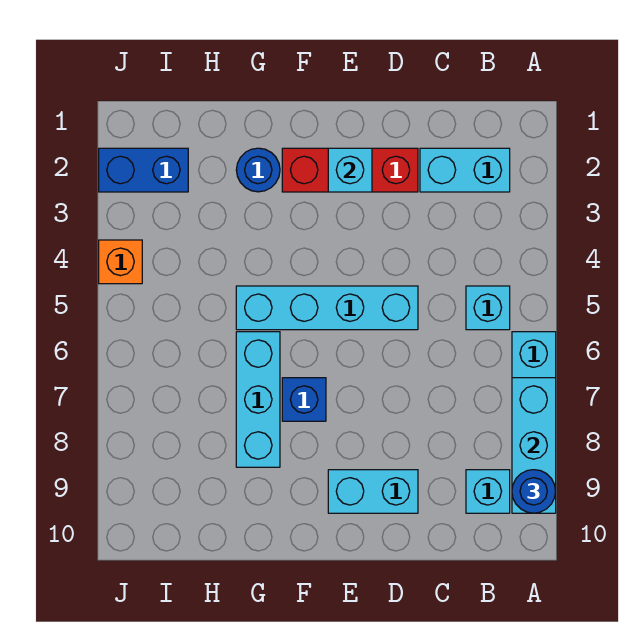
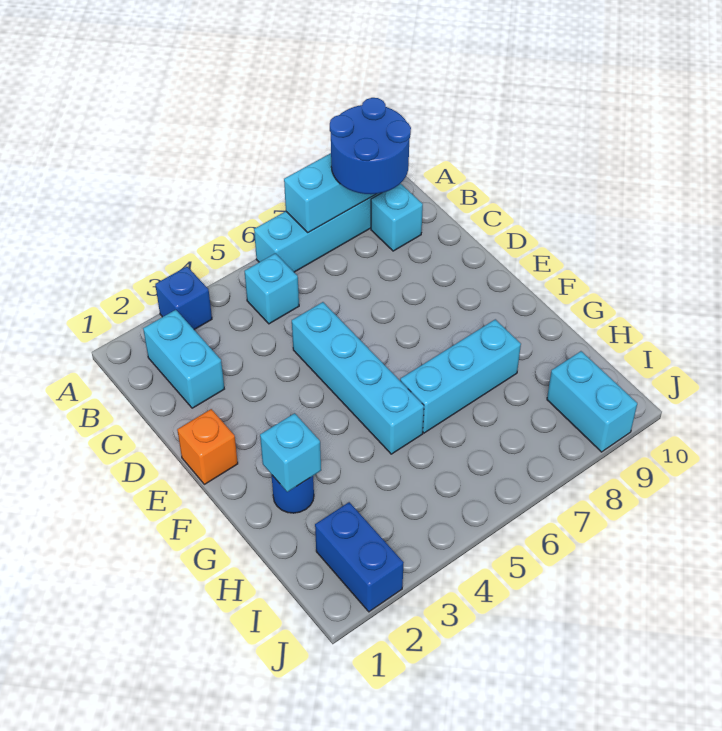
blue 1x1 round brick [512,470,556,513] -> blue 2x2 round brick [330,98,411,194]
red 1x3 brick [282,148,418,192] -> none
cyan 1x2 brick [328,470,418,513] -> cyan 1x2 brick moved to [547,351,637,452]
cyan 1x1 brick [328,148,372,192] -> cyan 1x1 brick moved to [260,413,321,492]
blue 1x1 brick [282,378,326,421] -> blue 1x1 brick moved to [155,266,212,330]
orange 1x1 brick [99,240,142,284] -> orange 1x1 brick moved to [177,409,238,484]

